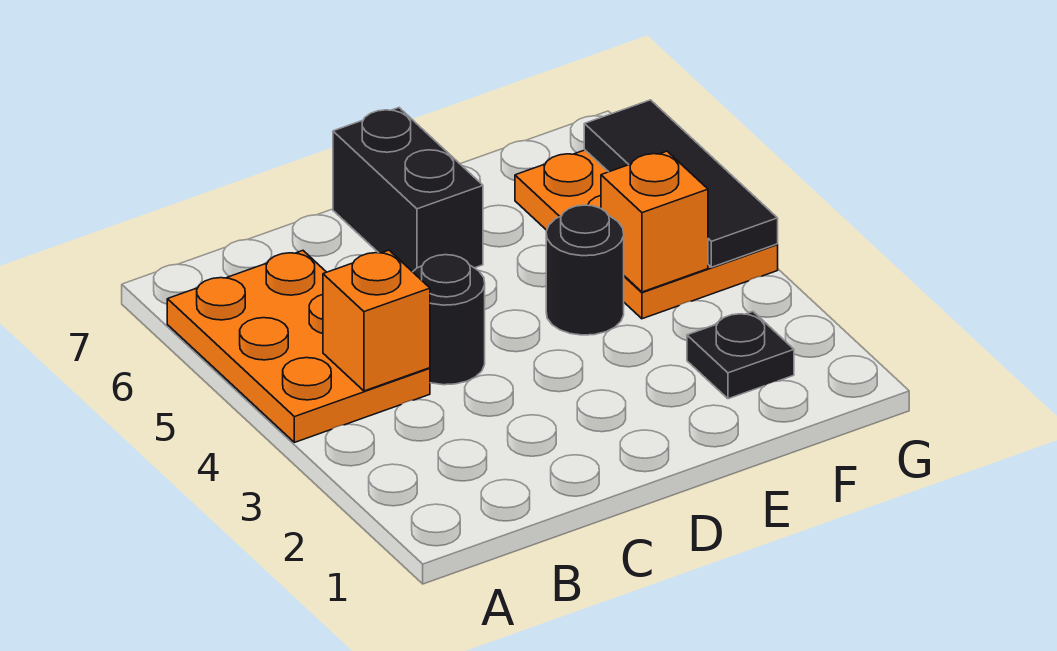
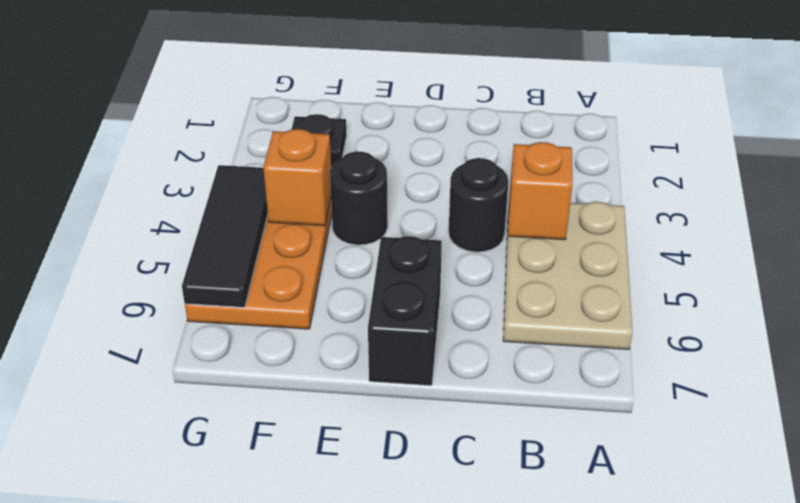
orange 2x3 plate [167,251,430,442] -> tan 2x3 plate [503,202,632,349]

